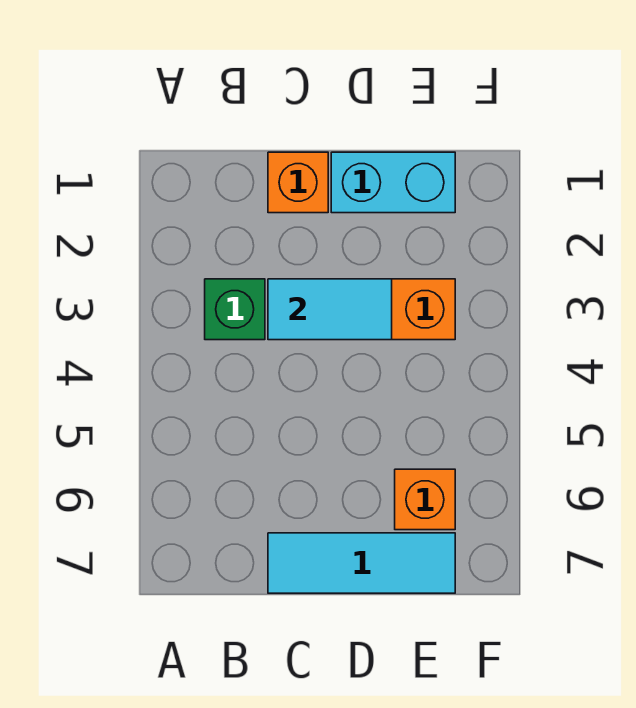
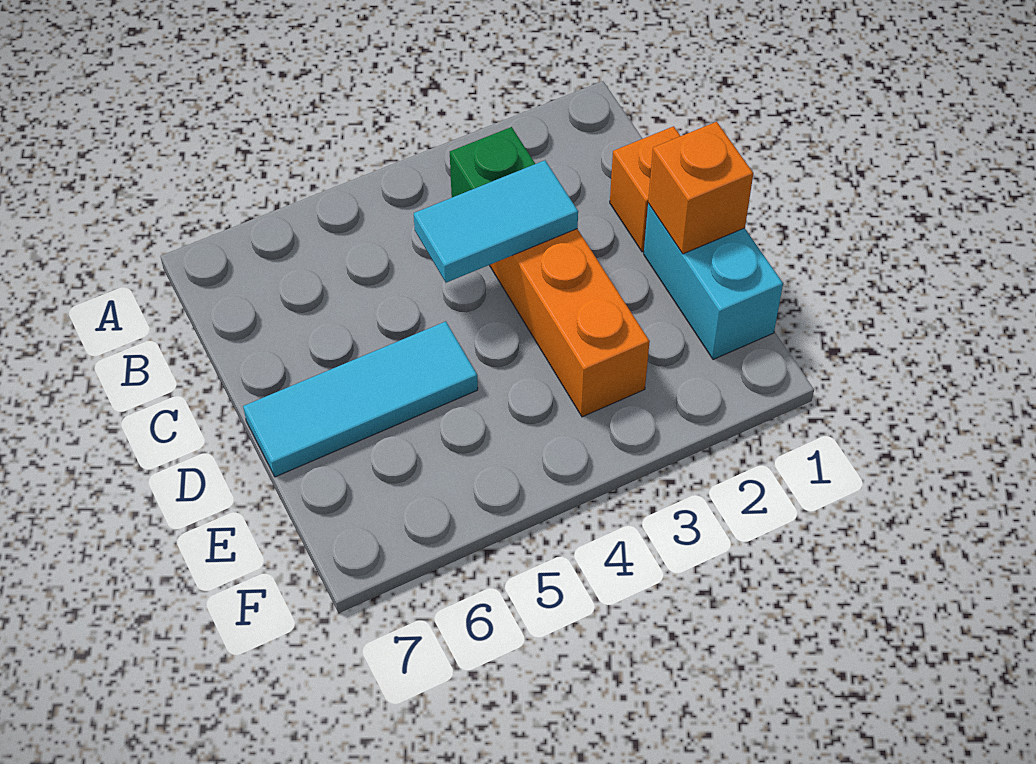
cyan 1x2 tile [268,279,392,340] -> cyan 1x2 tile turned to [414,160,578,283]
cyan 1x3 tile [268,533,455,593] -> cyan 1x3 tile turned to [243,321,478,477]
orange 1x1 brick [395,469,455,530] -> orange 1x1 brick moved to [648,122,753,254]

